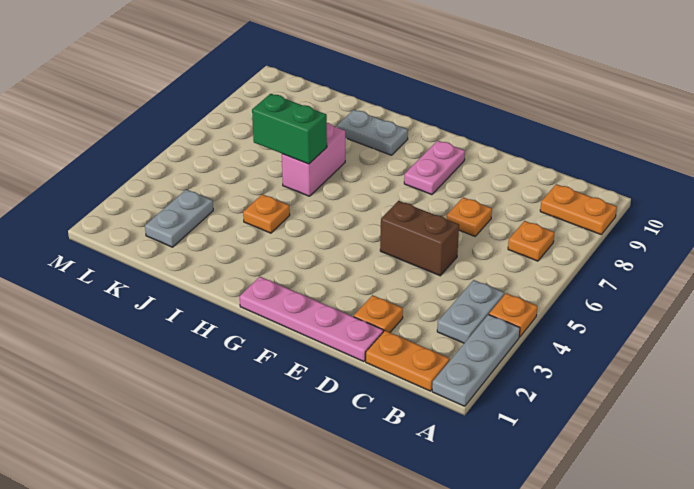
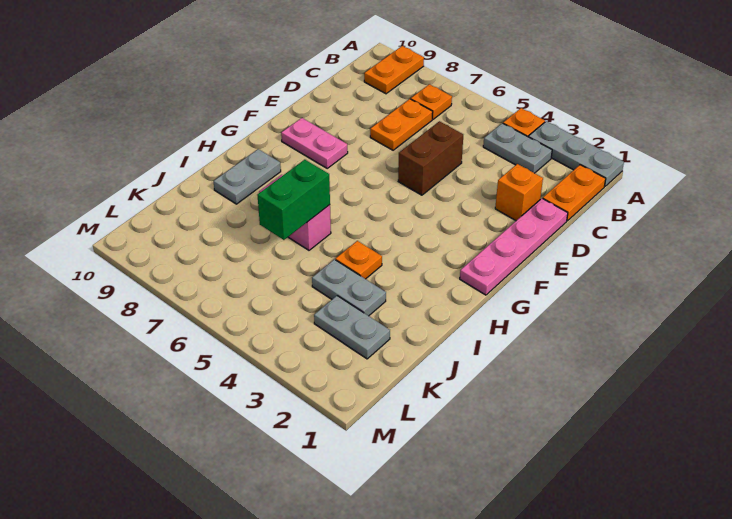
orange 1x1 plate [354,295,403,332] -> orange 1x1 brick [495,164,543,221]
orange 1x1 plate [447,197,492,236] -> orange 1x2 plate [370,99,433,150]
none -> grey 1x2 plate [312,259,386,316]

